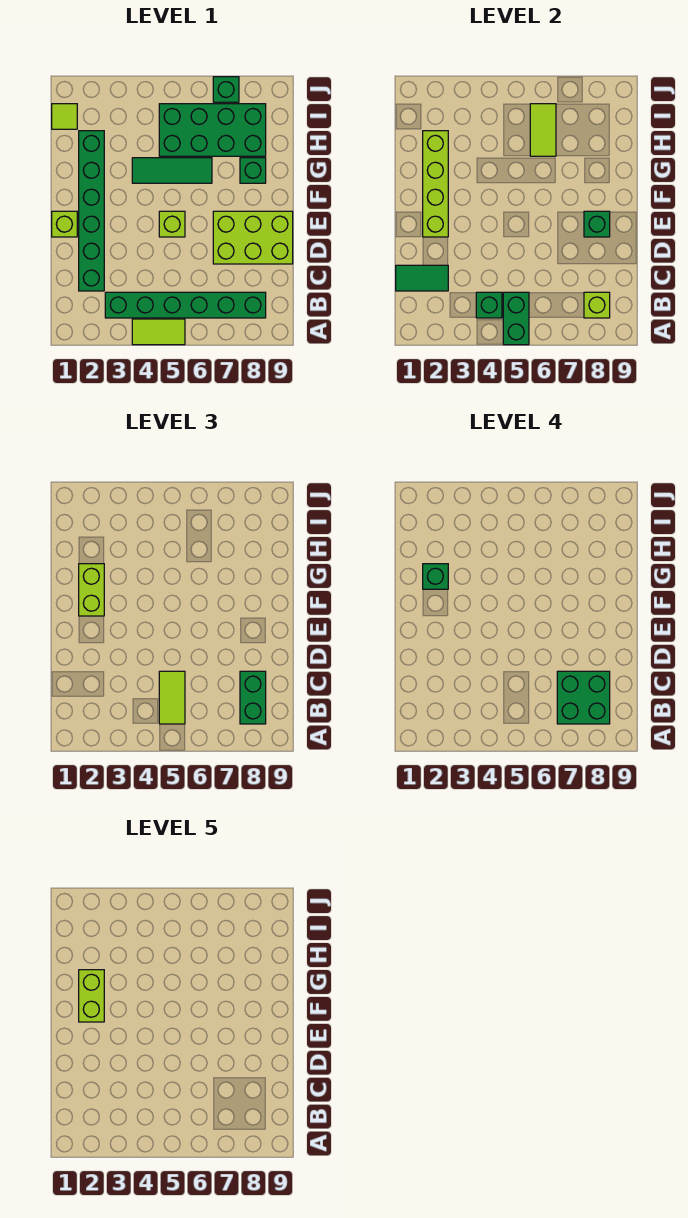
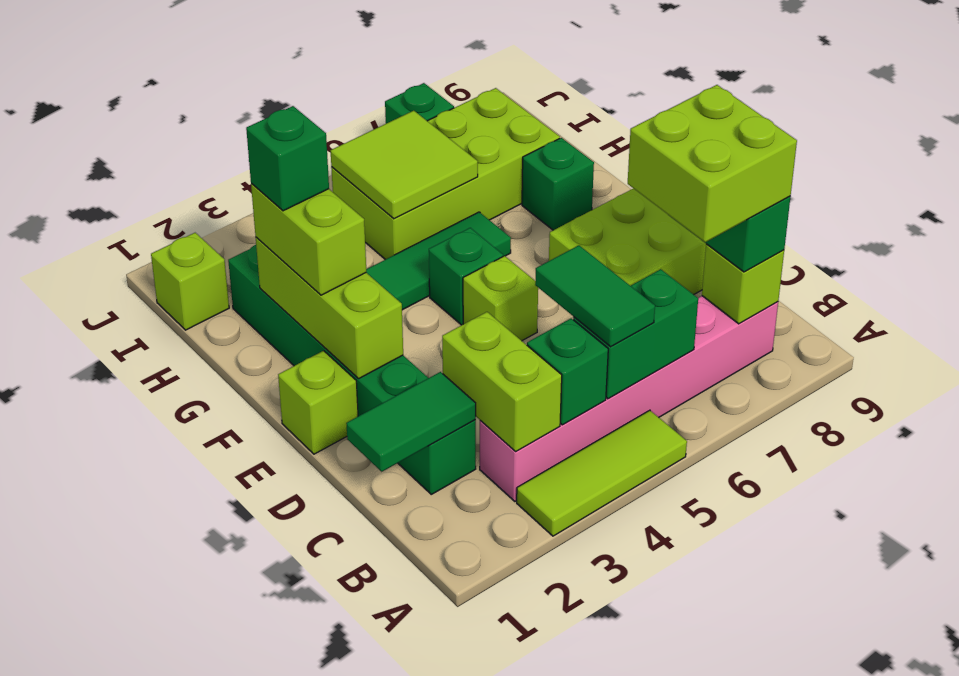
lime 1x2 tile [132,319,185,345] -> lime 1x3 tile [517,410,687,536]
green 1x2 brick [503,292,529,345] -> green 1x2 brick turned to [573,269,698,399]
green 1x6 brick [105,292,266,318] -> pink 1x6 brick [480,296,778,501]
lime 1x2 tile [159,671,185,724] -> green 1x2 tile [535,245,655,347]
green 2x2 brick [557,671,610,724] -> lime 2x2 brick [628,85,797,242]
lime 1x4 brick [423,131,448,237] -> lime 1x3 brick [256,237,403,378]
green 1x1 brick [584,211,610,237] -> green 1x1 brick moved to [429,228,503,325]
lime 1x2 brick [79,970,104,1022] -> lime 1x2 brick moved to [442,312,562,451]
green 2x4 brick [159,104,266,156] -> lime 2x4 brick [331,88,560,259]
lime 1x2 tile [530,104,556,156] -> lime 2x2 tile [331,111,478,219]
lime 1x1 tile [52,104,77,129] -> lime 1x1 brick [151,233,229,330]

